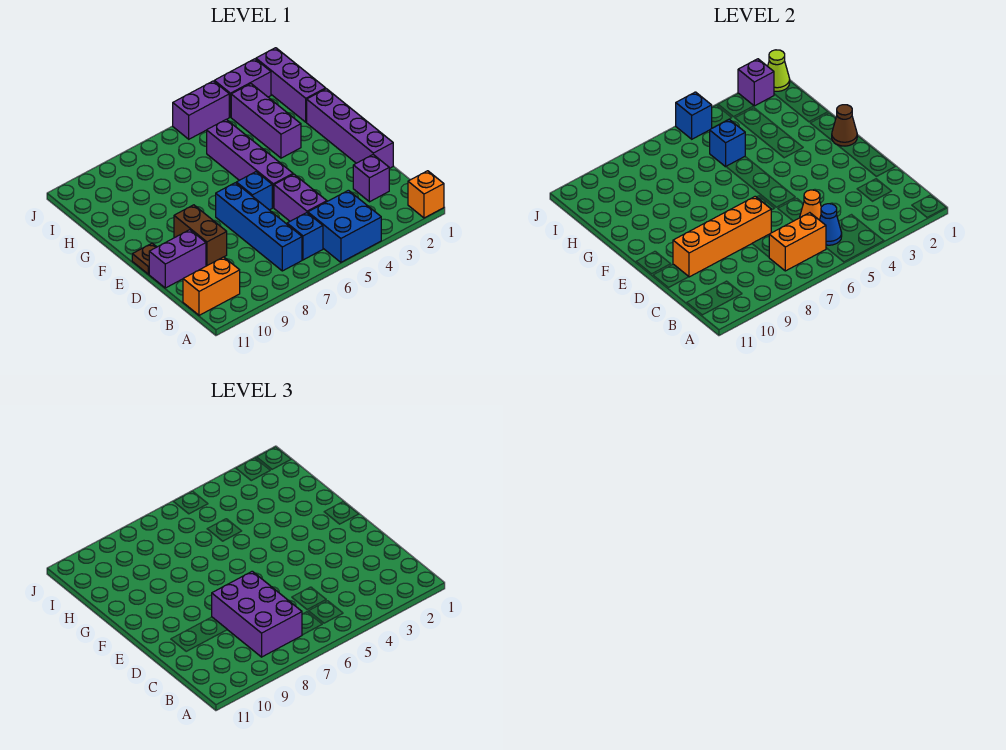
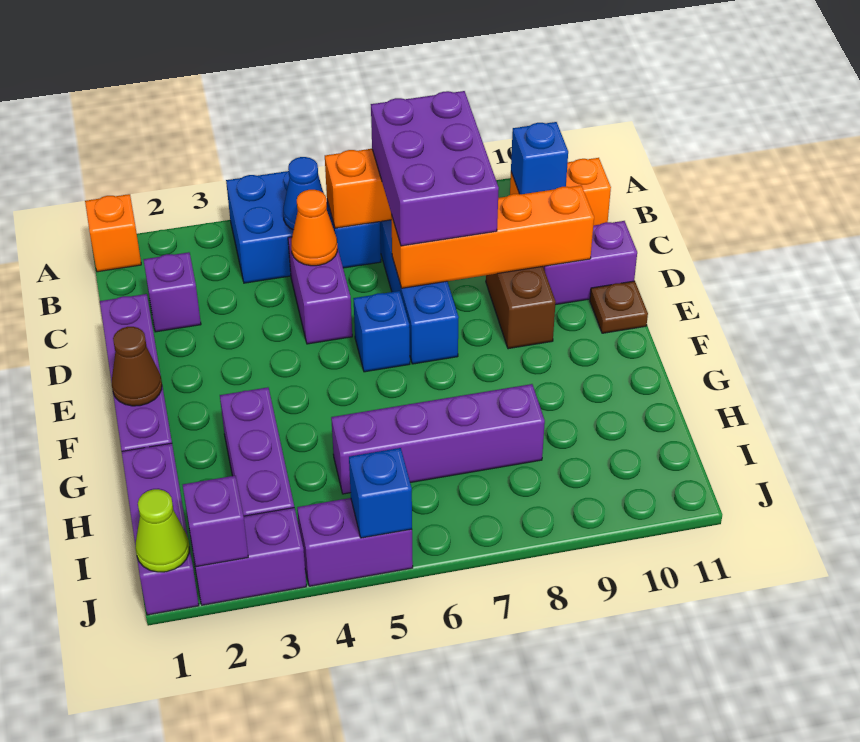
purple 1x4 brick [207,119,293,208] -> purple 1x4 brick turned to [331,384,545,494]
blue 1x1 brick [710,119,745,167] -> blue 1x1 brick moved to [511,122,568,194]

